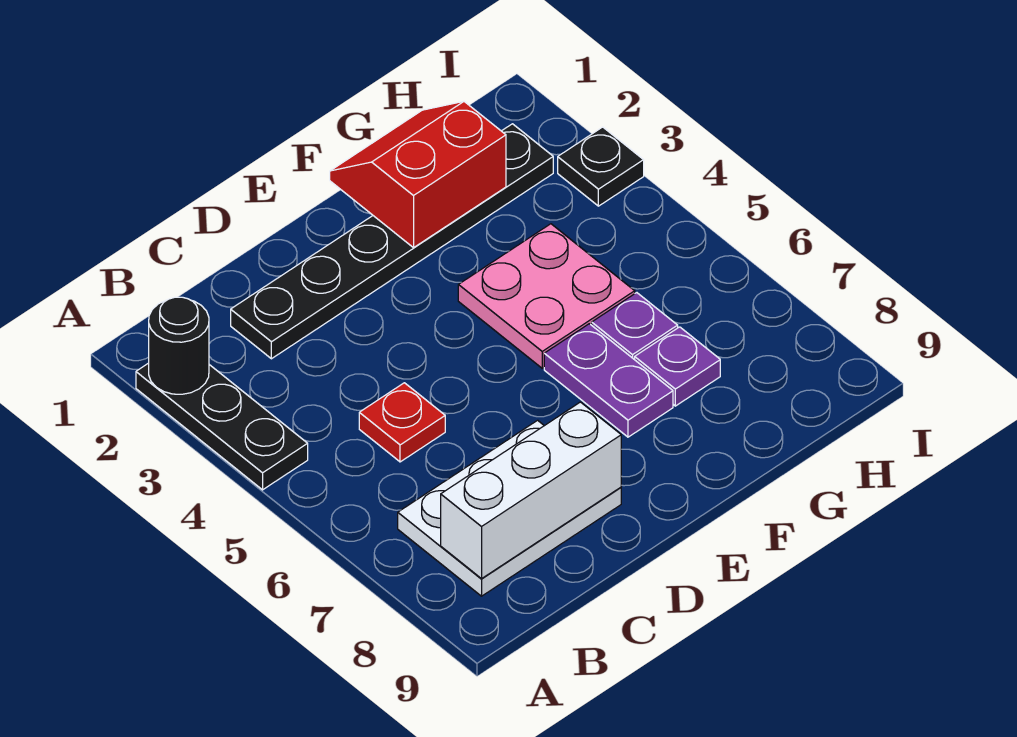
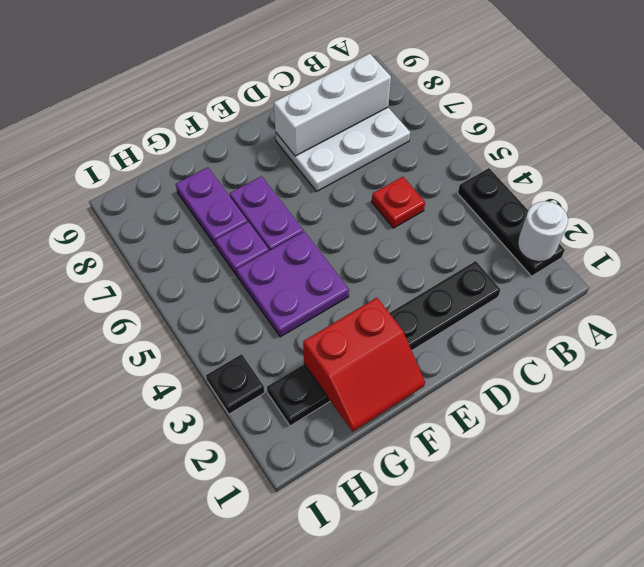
black 1x1 round brick [149,297,209,394] -> white 1x1 round brick [518,201,568,262]
pink 2x2 plate [458,224,635,368] -> purple 2x2 plate [236,232,349,337]
purple 1x1 plate [635,327,720,406] -> purple 1x2 plate [176,167,248,246]

